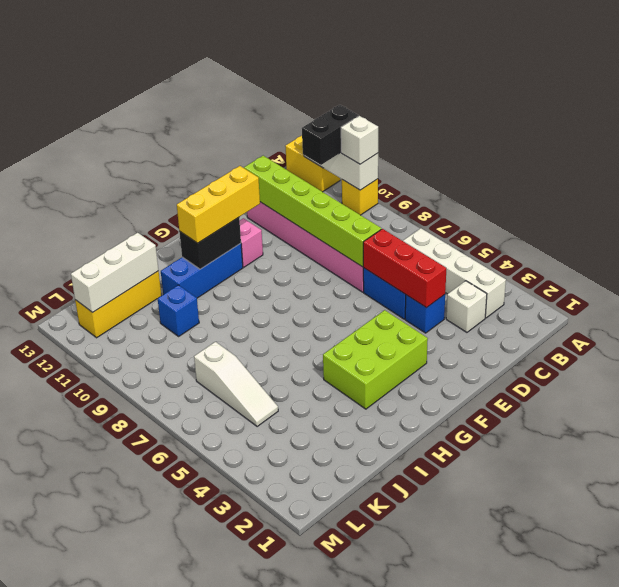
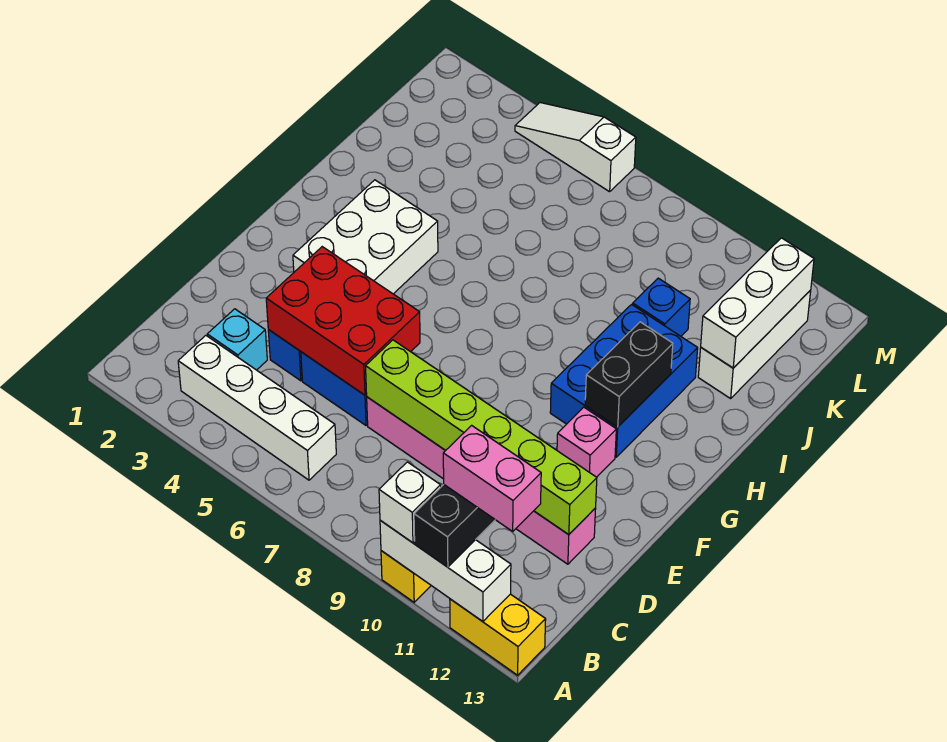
none -> pink 1x2 brick [443,425,541,531]
white 1x1 brick [446,281,487,332] -> cyan 1x1 brick [207,309,267,370]
red 1x3 brick [363,229,446,308] -> red 2x3 brick [266,247,420,395]
lime 2x3 brick [323,310,428,409] -> white 2x3 brick [293,180,438,294]
yellow 1x3 brick [177,166,260,243] -> none
blue 1x3 brick [161,243,243,298] -> blue 2x3 brick [550,305,698,457]
yellow 1x3 brick [75,271,162,338] -> white 1x3 brick [698,290,811,398]
white 1x3 slope [194,342,278,427] -> white 1x3 slope moved to [515,103,636,192]

